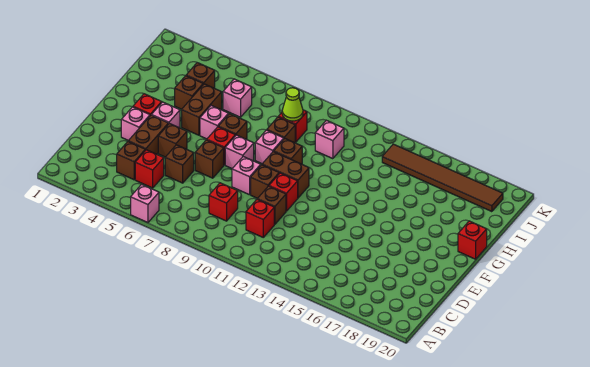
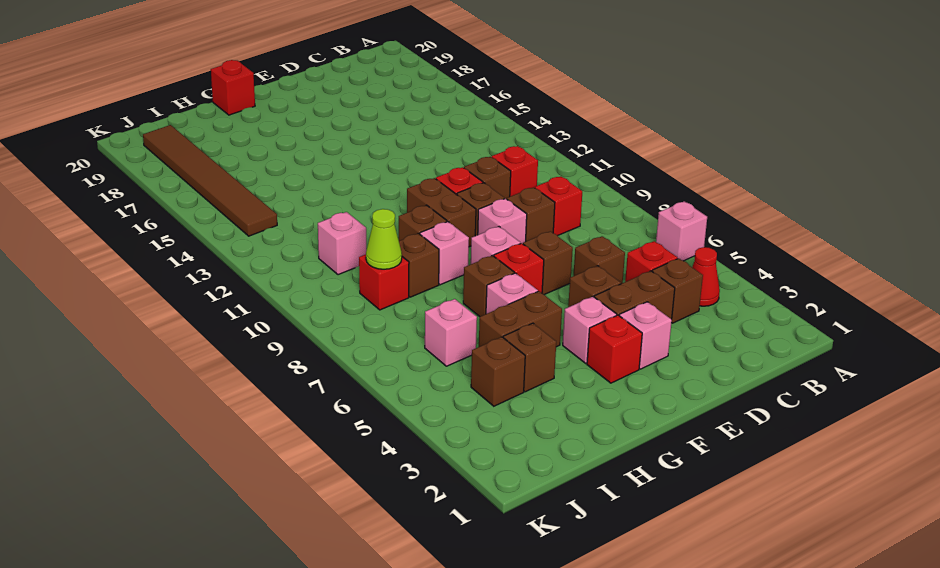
none -> red 1x1 cone [692,247,720,306]
none -> brown 1x1 brick [507,187,555,241]

